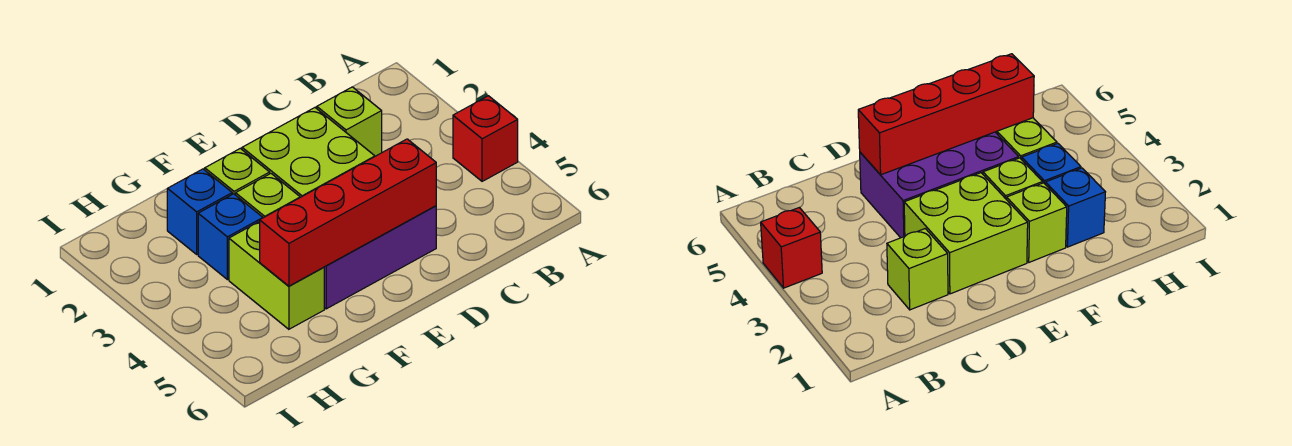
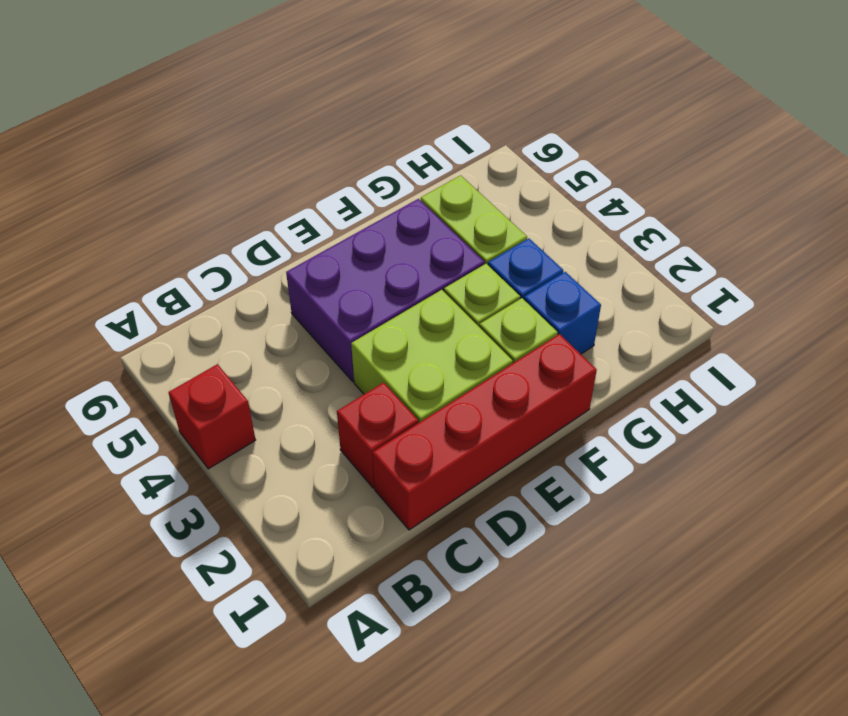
lime 1x1 brick [317,87,382,156] -> red 1x1 brick [337,383,418,488]
red 1x4 brick [260,139,436,286] -> red 1x4 brick moved to [373,334,597,530]

